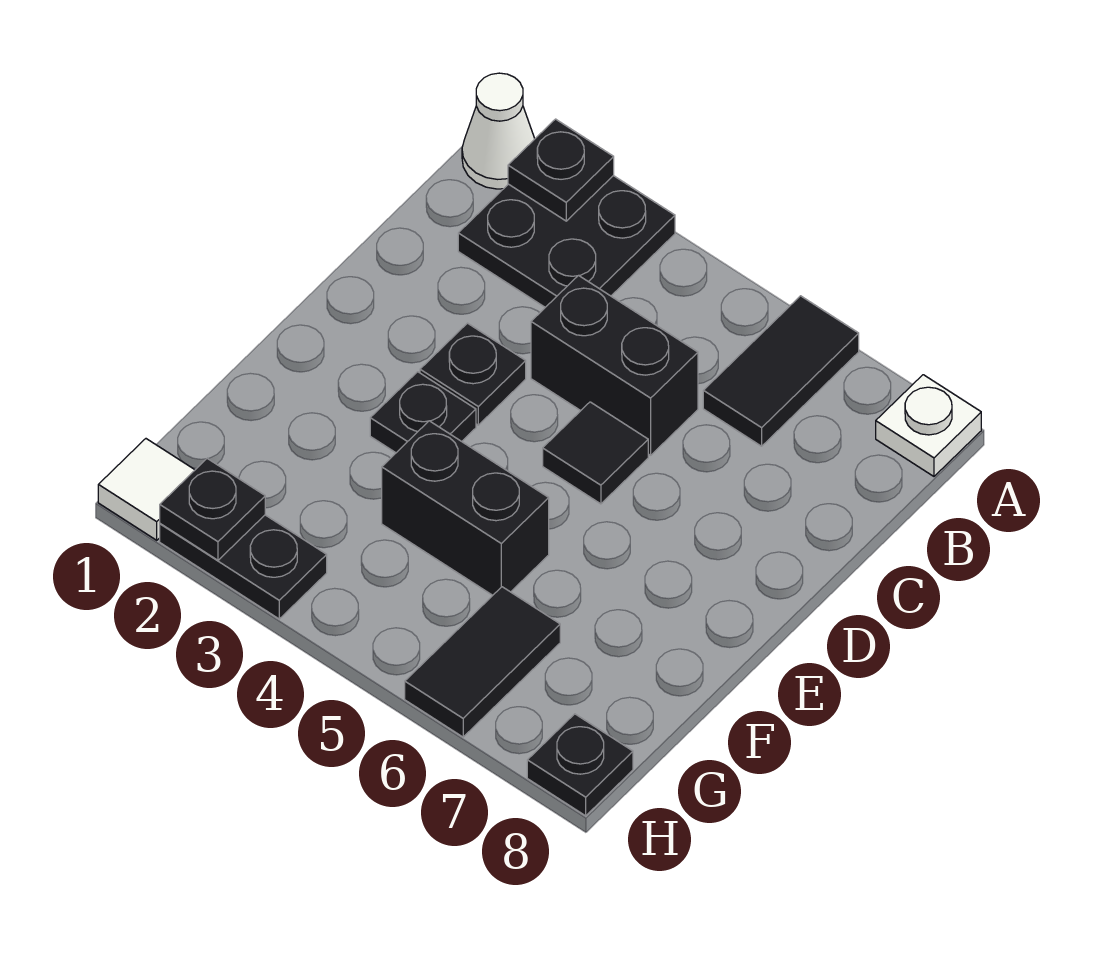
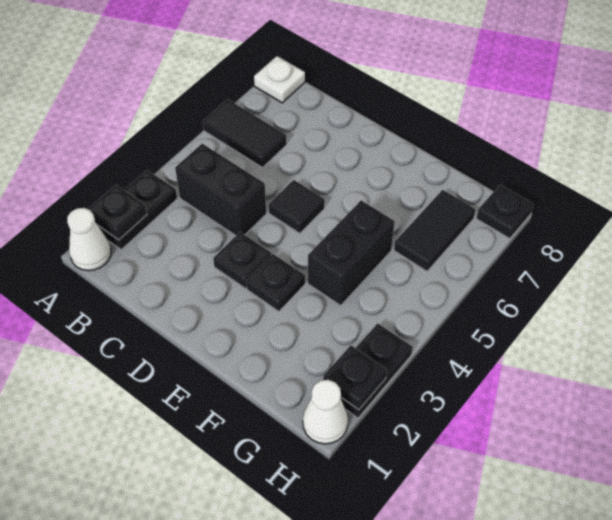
black 2x2 plate [458,176,675,307] -> black 1x2 plate [98,170,177,250]
black 1x2 brick [531,275,698,455] -> black 1x2 brick turned to [175,144,266,236]
black 1x2 tile [405,587,560,737] -> black 1x2 tile turned to [394,190,475,271]
white 1x1 tile [98,439,195,540] -> white 1x1 cone [303,380,348,444]

